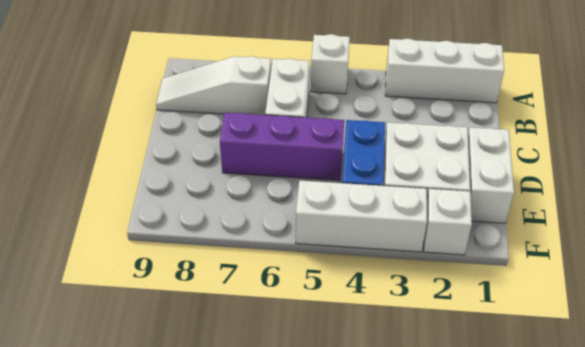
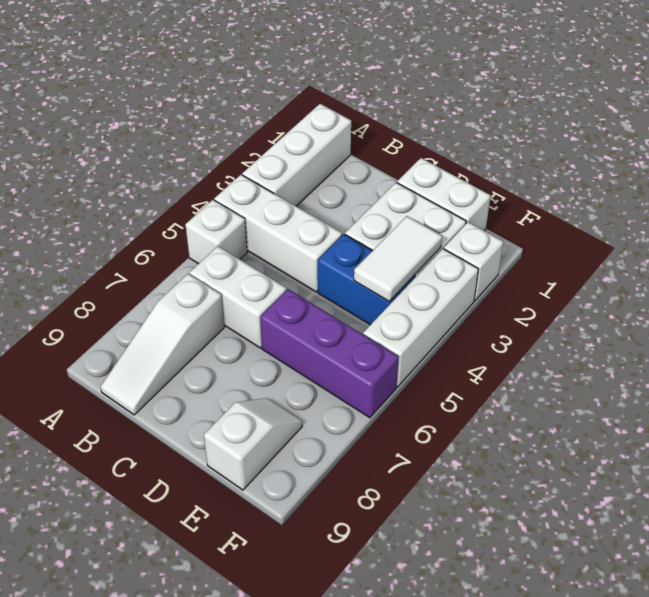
none -> white 1x3 brick [214,175,342,292]
purple 1x3 brick [220,113,344,180] -> purple 1x3 brick turned to [260,289,399,418]
none -> white 1x2 tile [354,216,442,302]
none -> white 1x2 slope [204,398,302,490]

